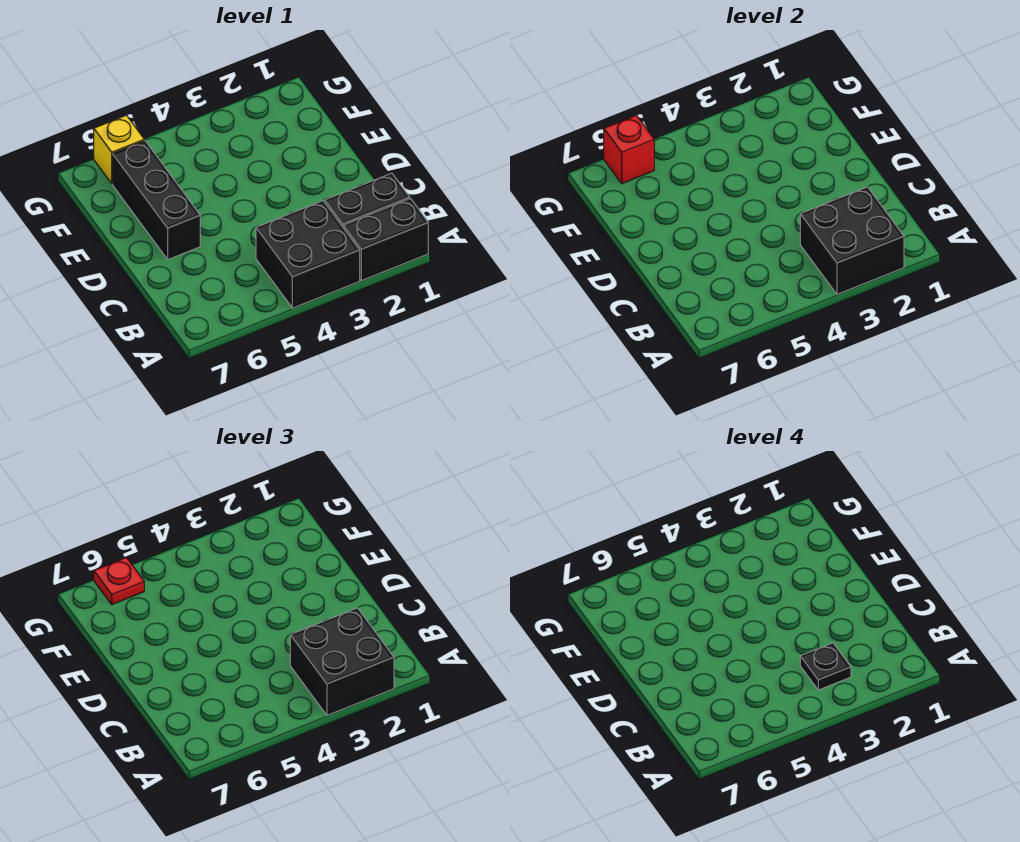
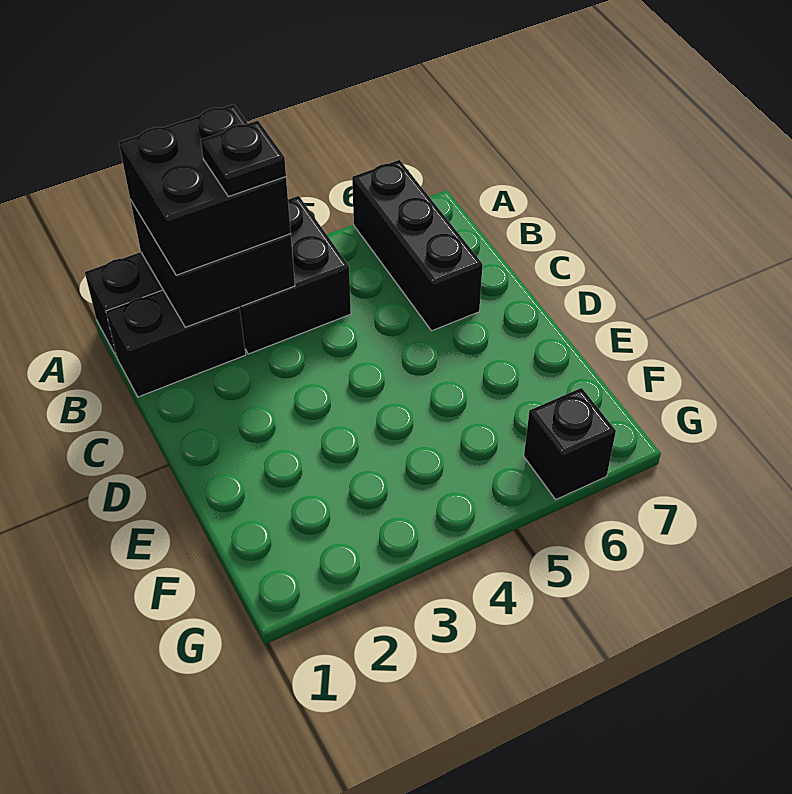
black 1x3 brick [112,141,200,259] -> black 1x3 brick moved to [352,160,483,331]
yellow 1x1 brick [94,115,144,183] -> black 1x1 brick [524,388,616,499]
red 1x1 brick [604,115,654,183] -> none
red 1x1 plate [94,557,144,604] -> none

